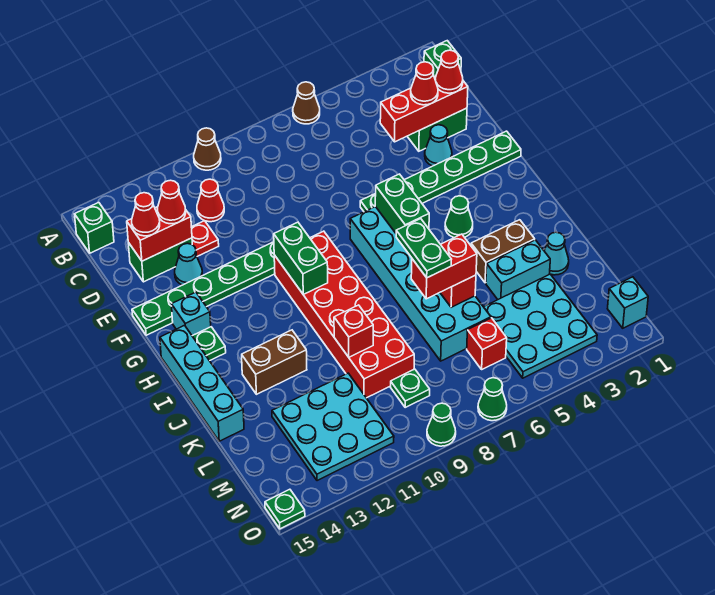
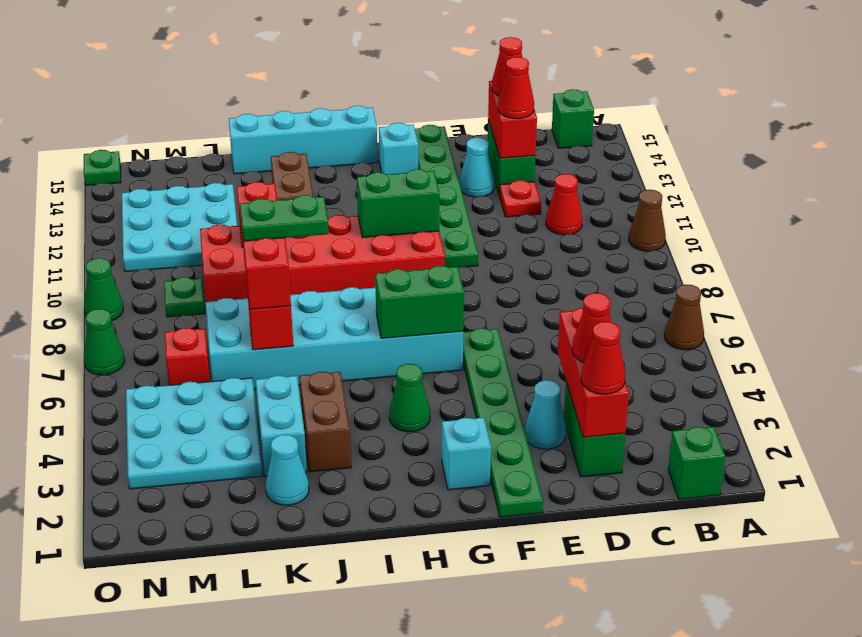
green 1x1 plate [193,327,226,361] -> none
cyan 1x1 brick [607,277,648,328] -> cyan 1x1 brick moved to [442,418,491,490]

